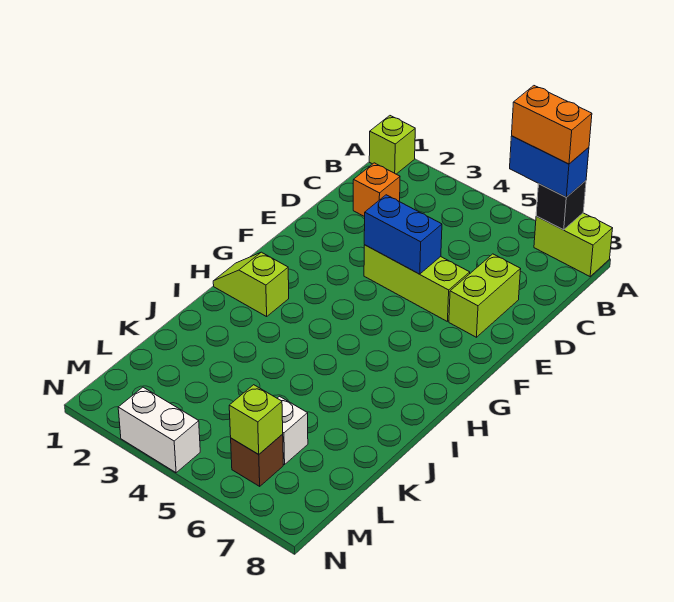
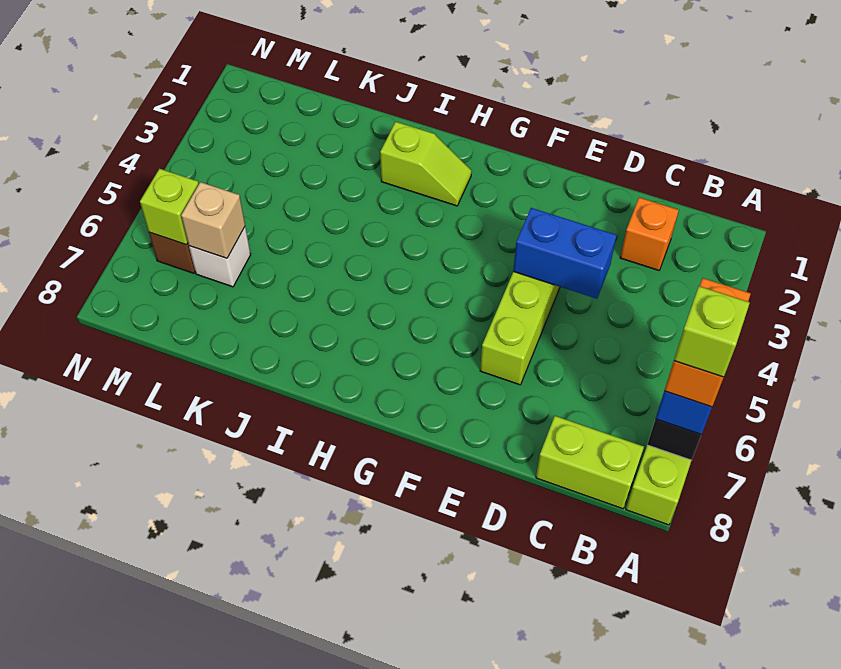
lime 1x1 brick [369,116,415,174] -> lime 1x1 brick moved to [674,286,750,377]
lime 1x2 brick [449,254,521,337] -> lime 1x2 brick moved to [536,416,644,509]
blue 1x2 brick [364,195,442,274] -> blue 1x2 brick turned to [513,208,617,299]
lime 1x2 slope [213,252,289,317] -> lime 1x2 slope turned to [380,122,472,206]
none -> tan 1x1 brick [181,182,245,258]
white 1x2 brick [118,387,200,473] -> none

